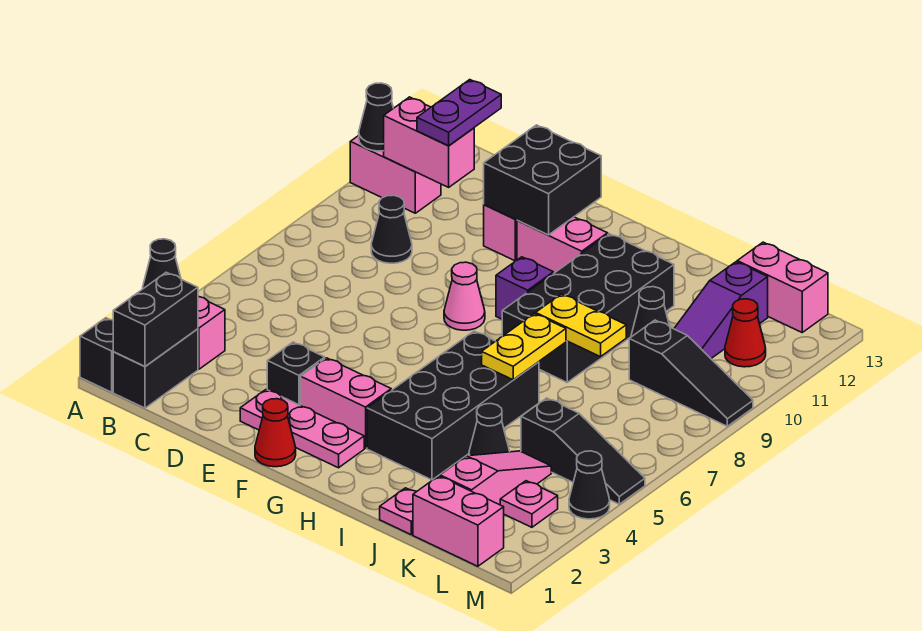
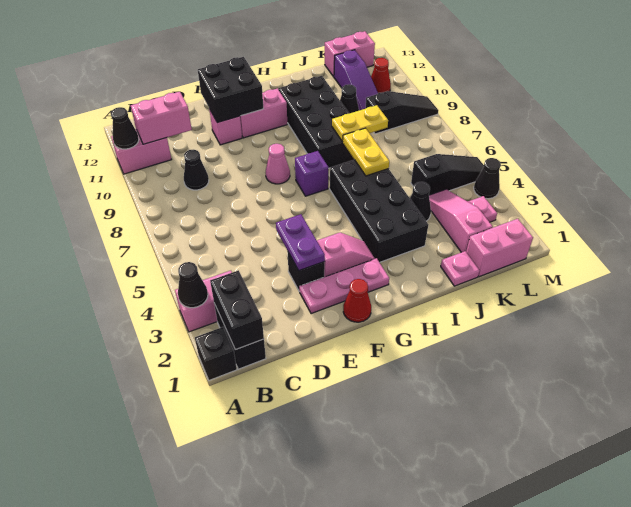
purple 1x2 plate [417,80,501,146] -> purple 1x2 plate moved to [276,214,325,271]
pink 1x2 brick [301,358,391,448] -> pink 1x2 slope [317,233,375,277]
purple 1x1 brick [496,257,553,319] -> purple 1x1 brick moved to [295,151,329,196]

